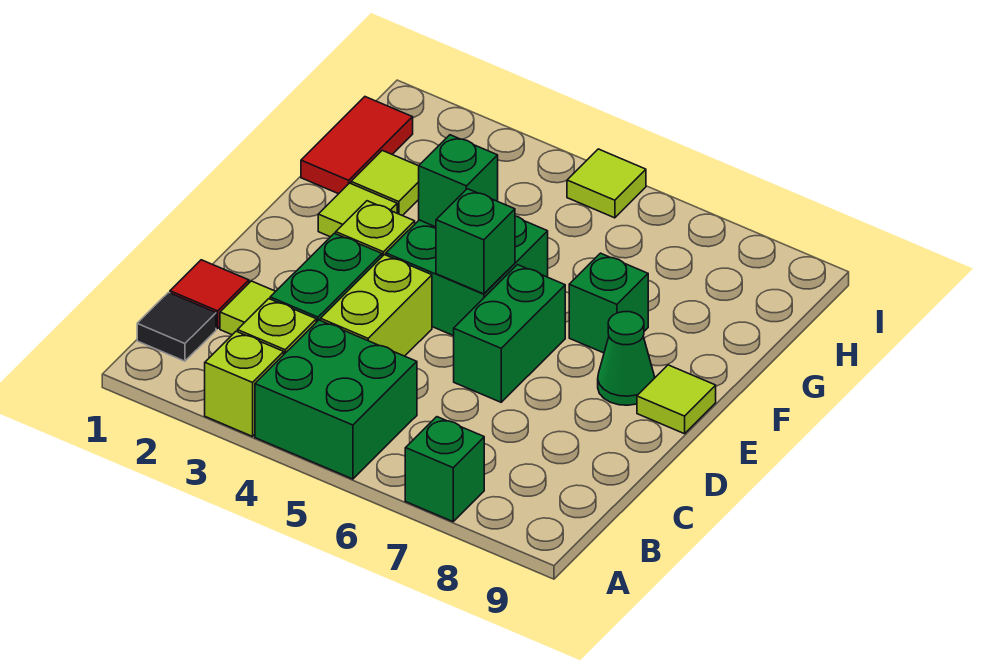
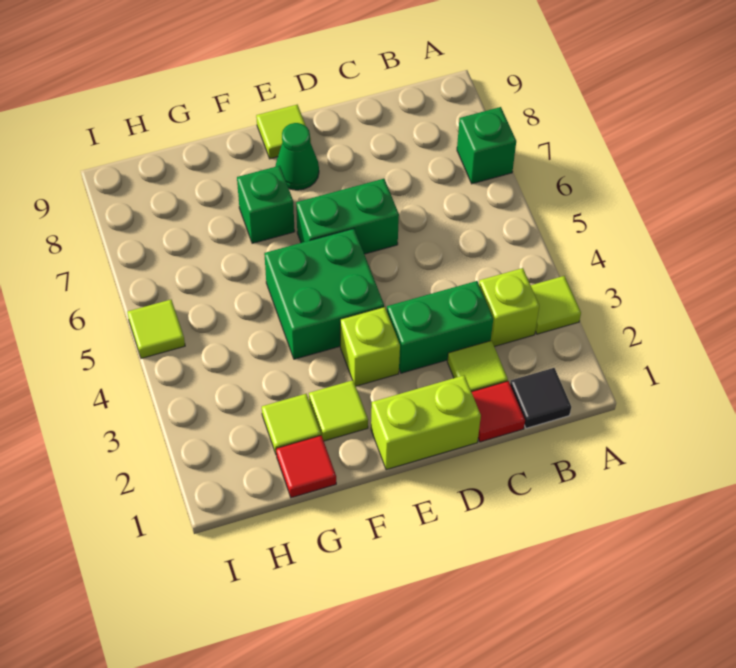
lime 1x1 brick [205,331,284,436] -> lime 1x1 tile [531,276,581,334]
green 2x2 brick [255,320,417,479] -> none
lime 1x2 brick [320,255,432,356] -> lime 1x2 brick moved to [371,375,481,470]
green 1x1 brick [436,189,515,294] -> none
green 1x1 brick [419,135,498,227] -> none
red 1x2 tile [301,97,413,194] -> red 1x1 tile [276,436,336,498]

